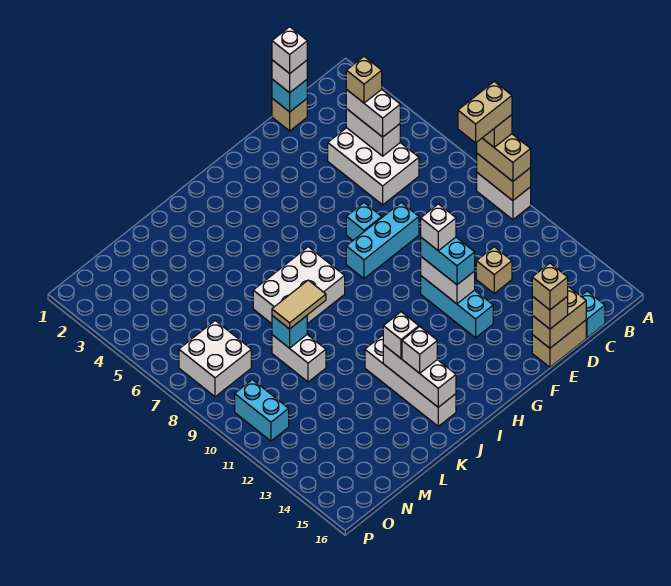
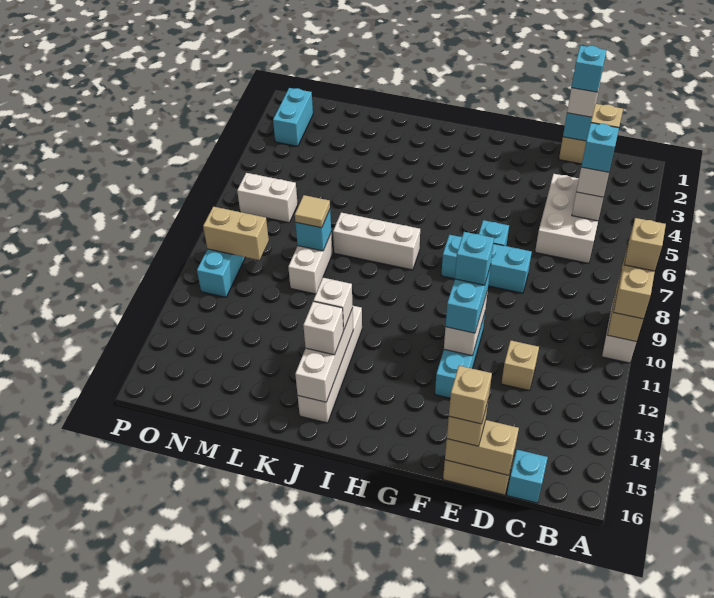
tan 1x2 brick [458,81,512,143] -> tan 1x2 brick moved to [203,207,269,260]
none -> cyan 1x1 brick [581,123,619,172]
white 1x1 brick [272,27,307,74] -> cyan 1x1 brick [571,45,607,92]
white 1x1 brick [421,204,456,251] -> cyan 1x1 brick [455,232,494,285]
white 2x3 brick [253,247,345,324] -> white 1x3 brick [333,213,420,270]
tan 1x2 tile [272,280,326,329] -> tan 1x1 tile [295,195,330,228]
white 2x2 brick [179,321,251,397] -> white 1x2 brick [237,173,298,223]
none -> cyan 1x2 brick [273,88,313,146]

